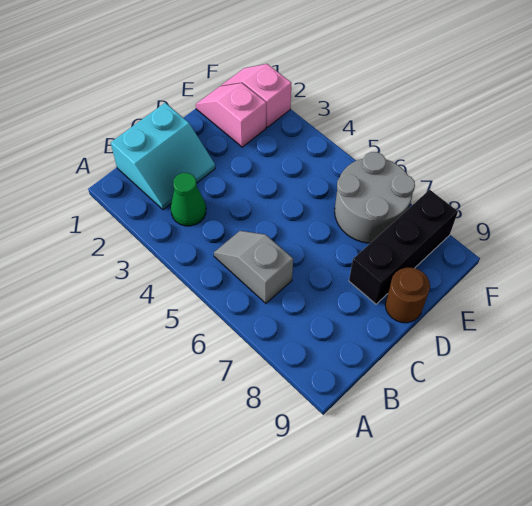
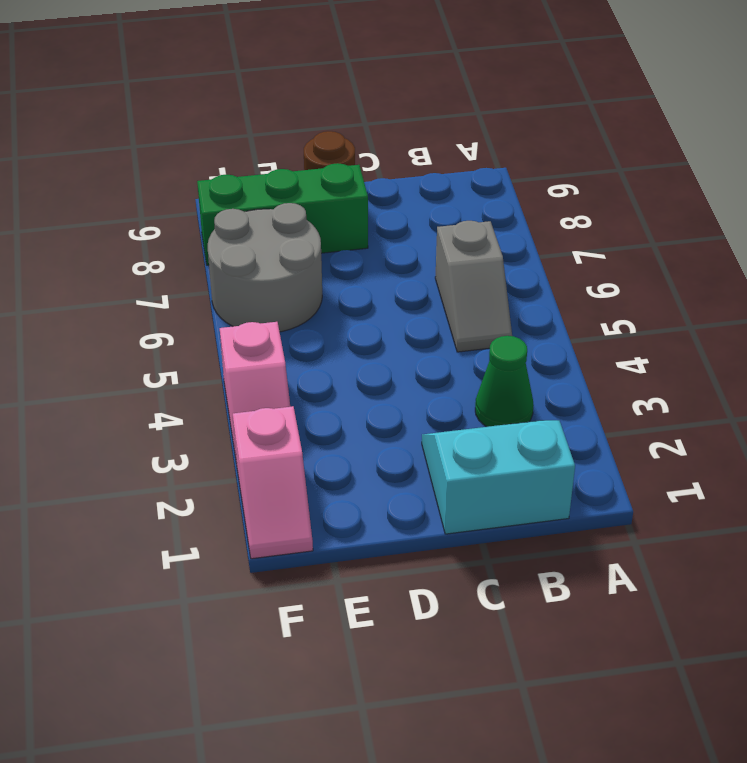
black 1x3 brick [349,190,458,304] -> green 1x3 brick [197,163,368,265]
pink 1x2 slope [196,83,266,147] -> pink 1x2 slope moved to [220,322,290,464]

